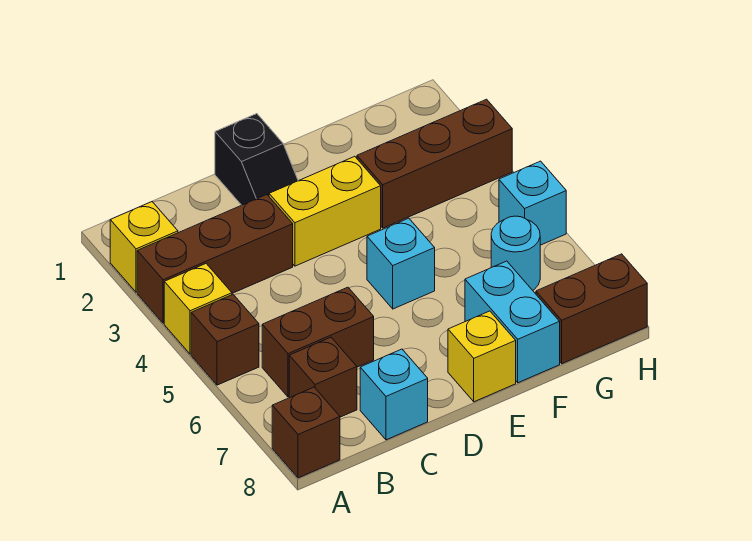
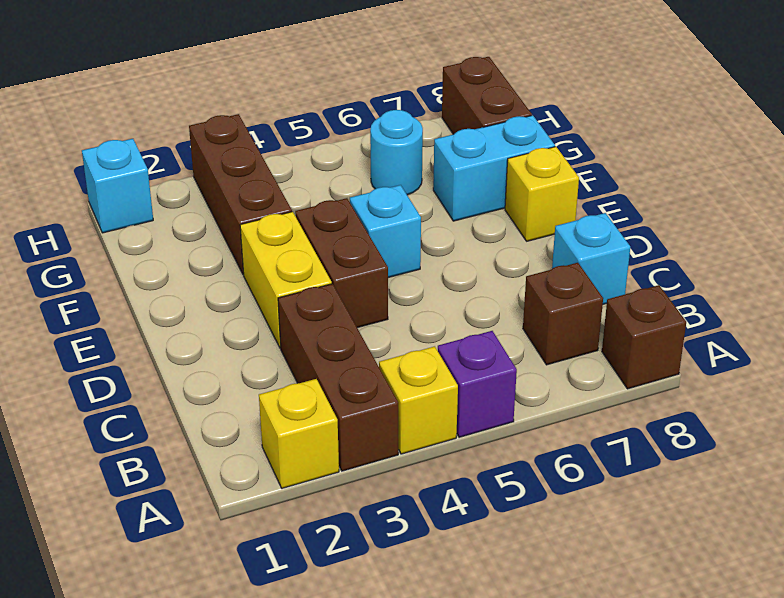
brown 1x1 brick [191,295,259,385] -> purple 1x1 brick [438,331,517,437]
brown 1x2 brick [262,287,374,397] -> brown 1x2 brick moved to [295,198,388,328]
black 1x2 slope [215,114,298,205] -> none
cyan 1x1 brick [499,161,566,245] -> cyan 1x1 brick moved to [82,139,153,233]

